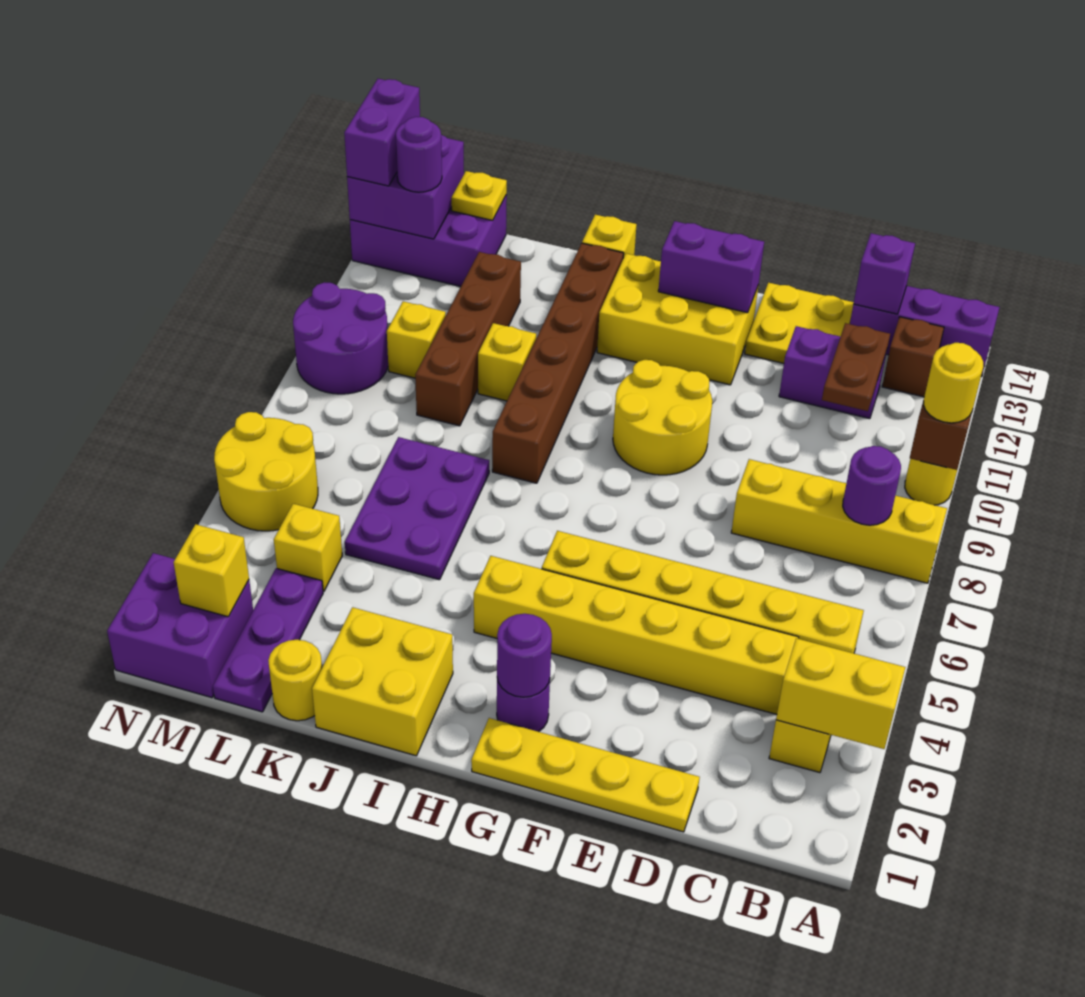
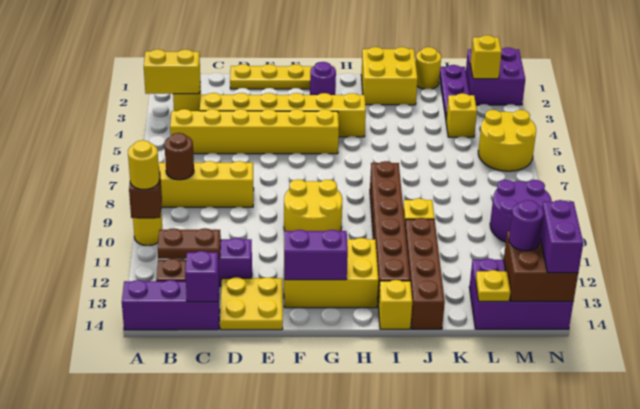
purple 1x1 round brick [843,446,901,525] -> brown 1x1 round brick [164,133,194,180]
brown 1x2 plate [822,323,890,411] -> brown 1x2 plate turned to [158,228,221,259]
purple 1x1 round brick [497,614,552,697] -> none
purple 2x3 plate [345,437,489,580] -> none
brown 1x4 brick [415,252,521,426] -> brown 1x4 brick moved to [405,218,445,329]
yellow 1x1 brick [387,301,446,378] -> none
purple 2x2 brick [347,135,464,239] -> brown 2x2 brick [504,231,578,301]

